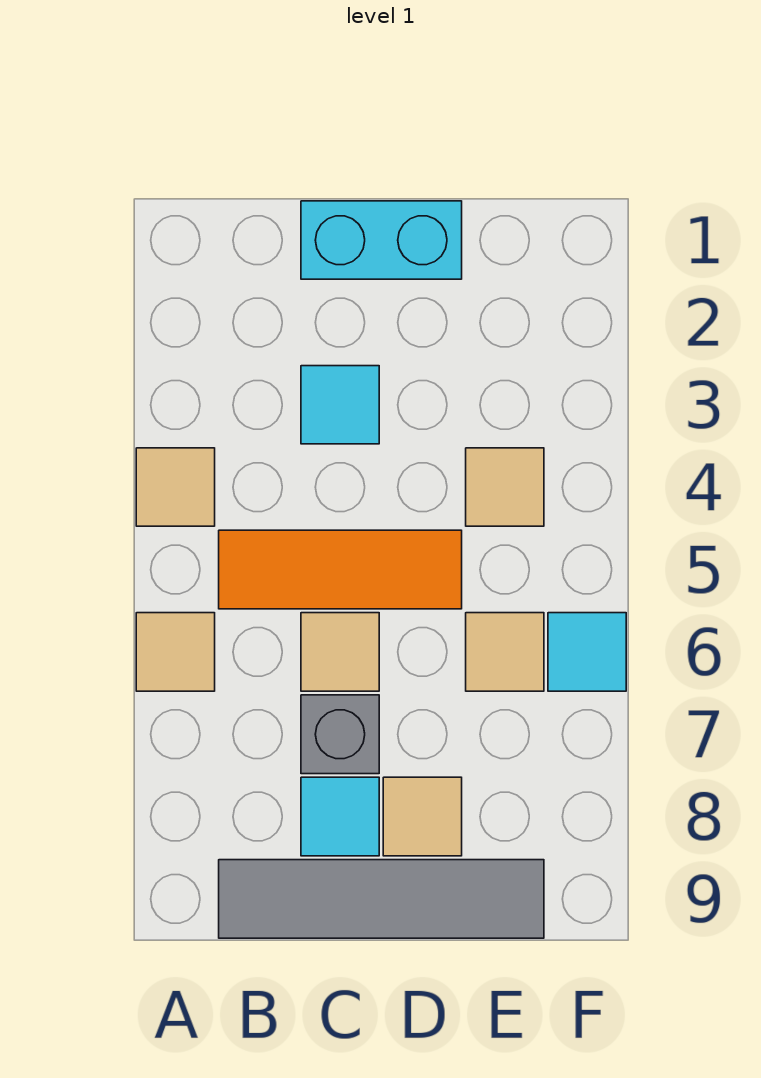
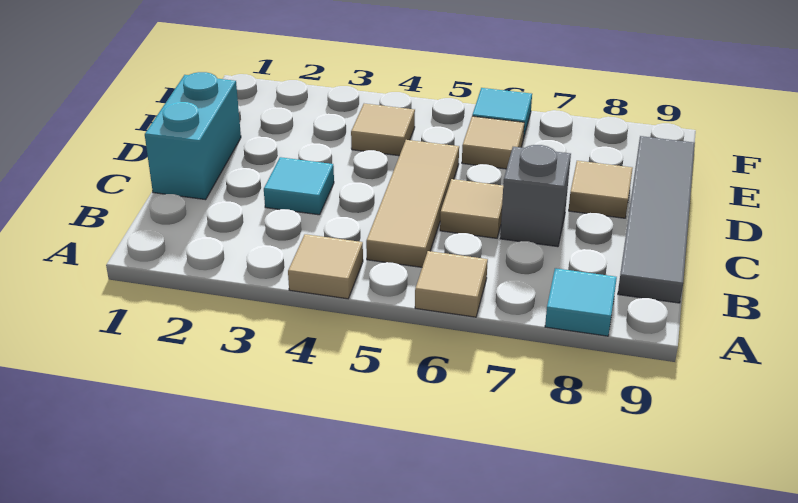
orange 1x3 tile [219,530,462,609] -> tan 1x3 tile [366,140,459,267]
cyan 1x1 tile [301,777,379,856] -> cyan 1x1 tile moved to [545,268,617,336]

